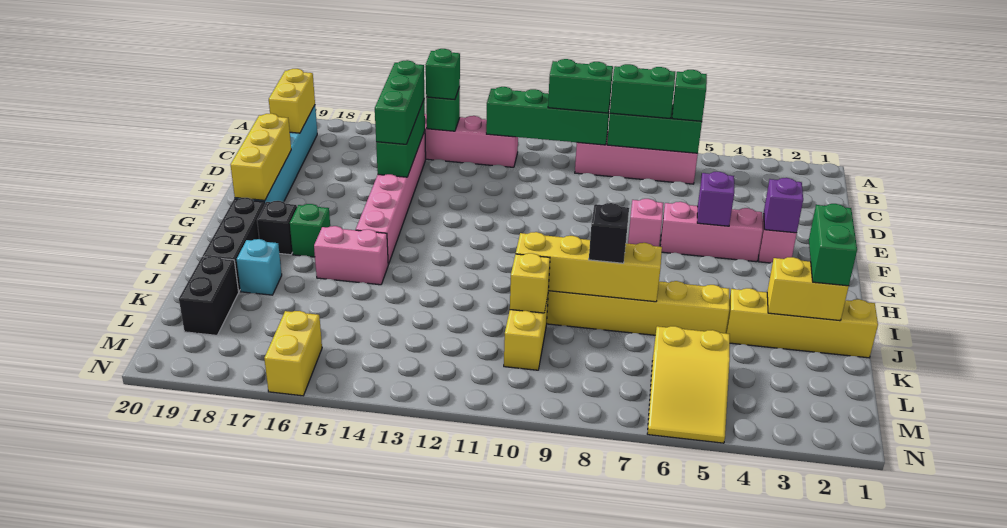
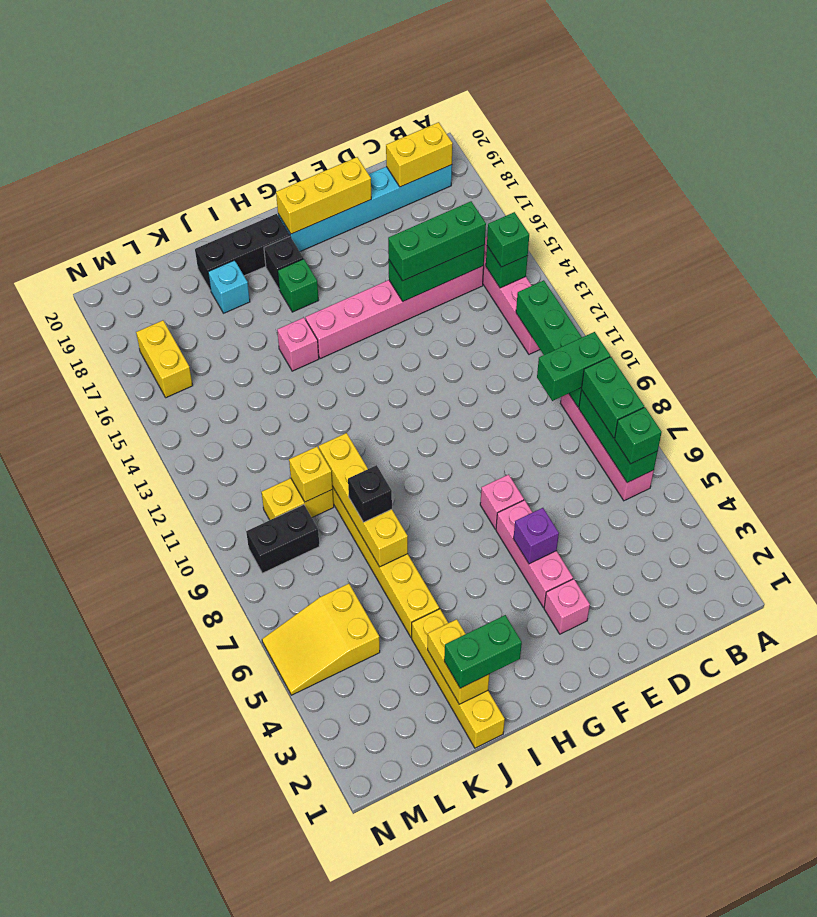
green 1x2 brick [548,59,613,113] -> green 1x2 brick turned to [537,332,610,401]
purple 1x1 brick [764,178,803,233] -> none
pink 1x2 brick [314,226,388,285] -> pink 1x1 brick [277,317,319,371]
black 1x2 brick [179,256,239,335] -> black 1x2 brick moved to [246,505,319,573]
yellow 1x2 brick [264,311,322,396] -> yellow 1x2 brick turned to [136,320,193,398]

